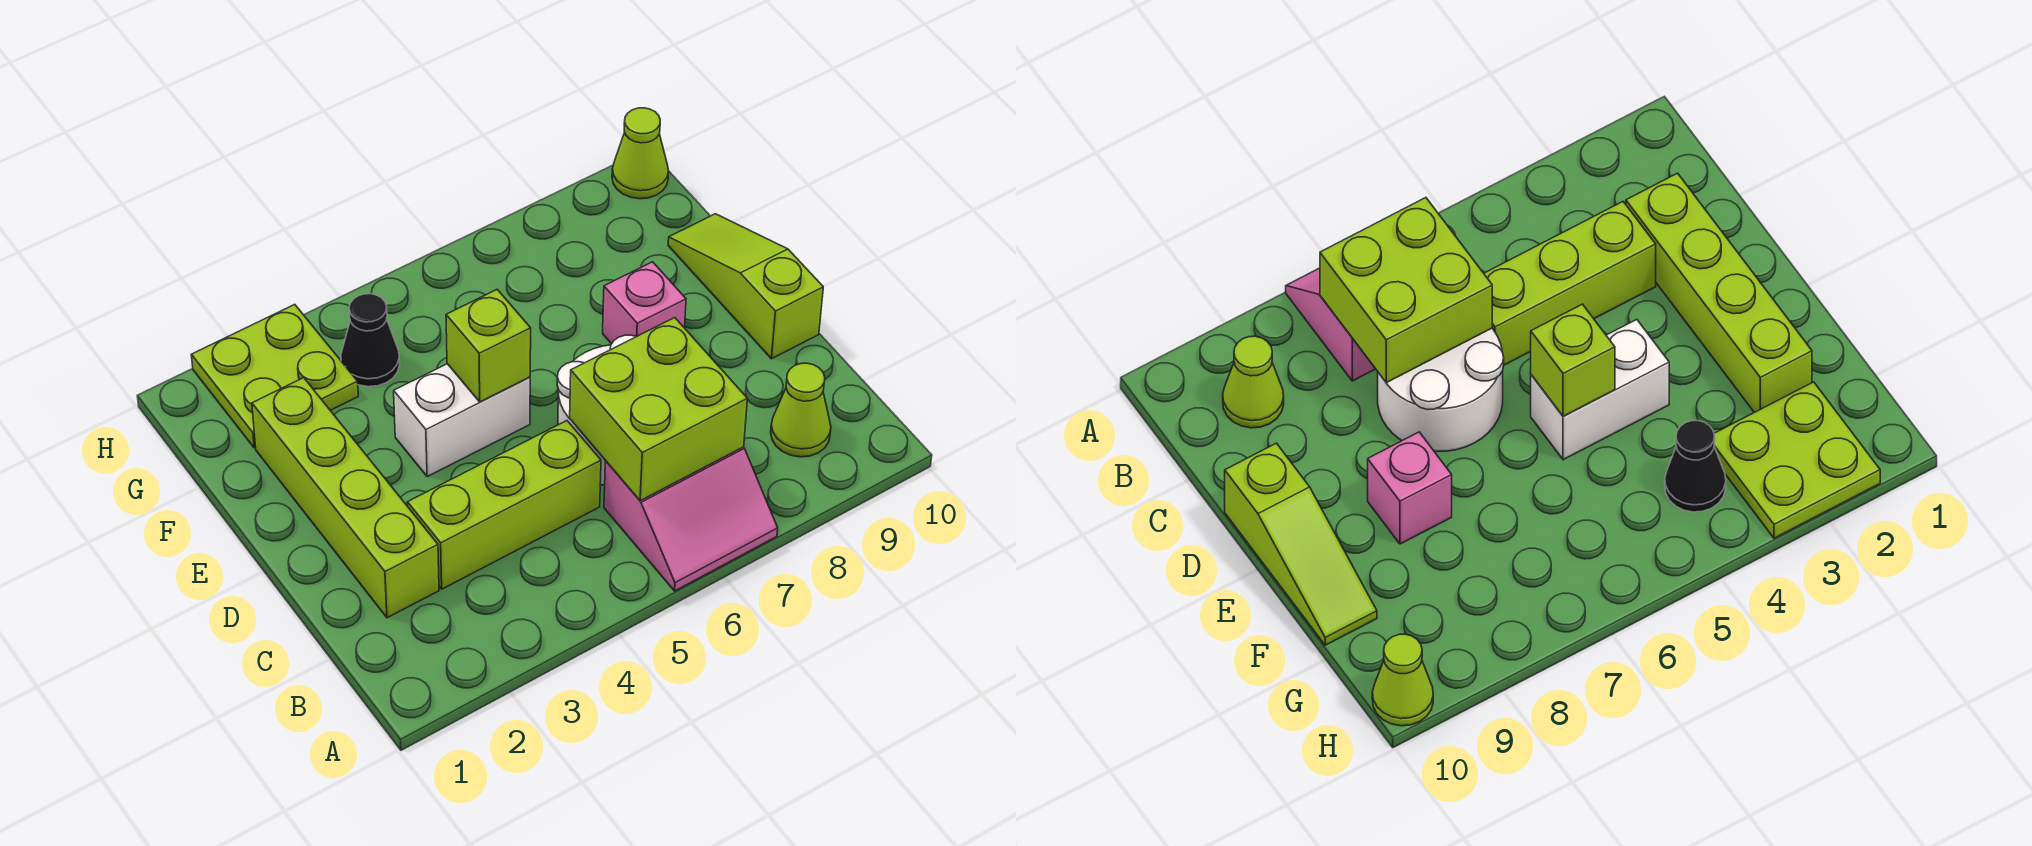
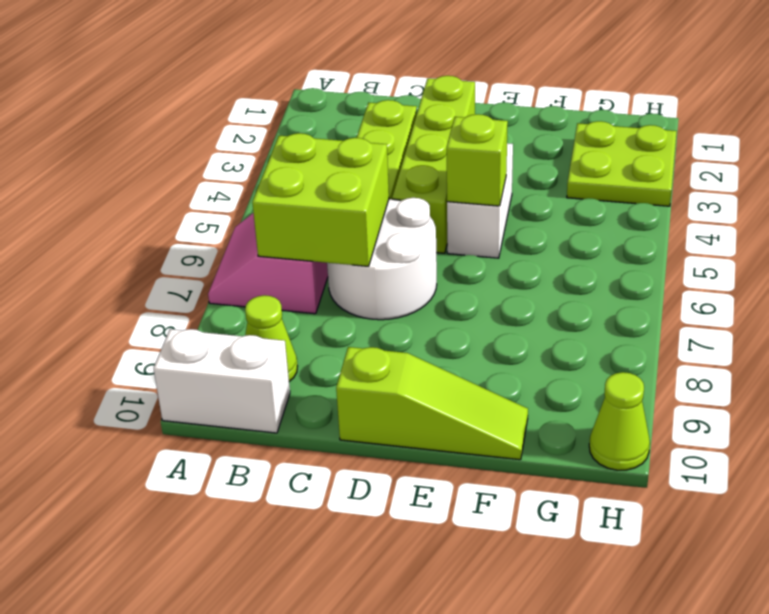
none -> white 1x2 brick [153,329,290,433]
lime 1x4 brick [252,378,439,618] -> lime 1x4 brick turned to [392,76,475,253]
pink 1x1 brick [603,262,686,344] -> none
black 1x1 cone [341,294,400,387] -> none

